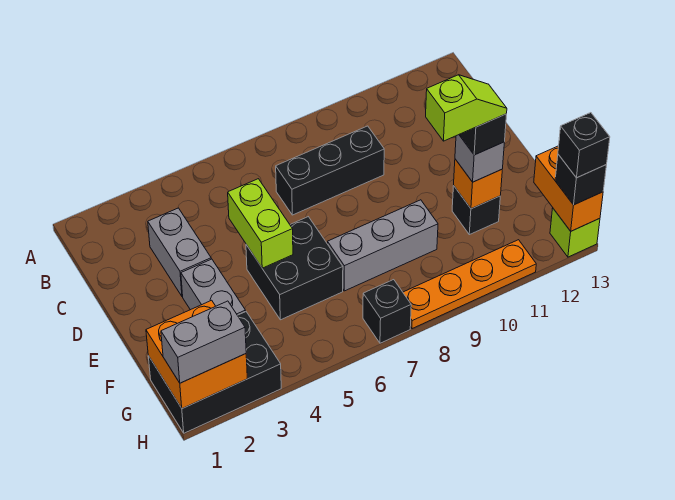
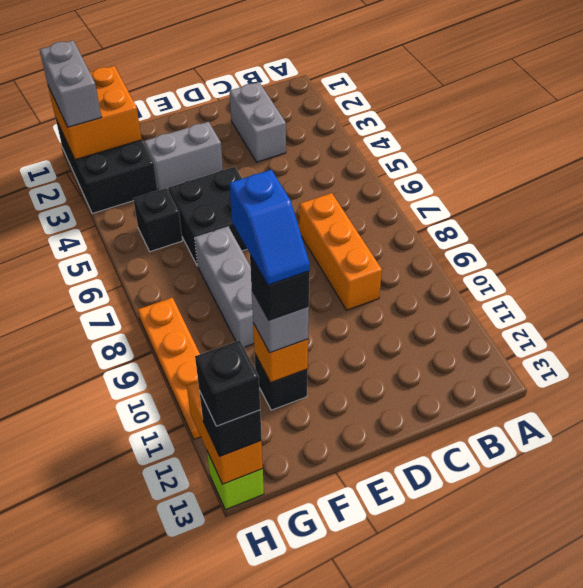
grey 1x2 brick [148,208,211,297] -> grey 1x2 brick turned to [230,82,286,162]
black 1x3 brick [276,126,384,215] -> orange 1x3 brick [300,193,382,310]
lime 1x2 brick [228,179,293,268] -> none
lime 1x2 slope [426,75,507,141] -> blue 1x2 slope [229,170,310,285]
orange 1x2 brick [534,146,603,231] -> orange 1x2 brick turned to [187,381,263,484]
black 1x1 brick [363,280,411,343] -> black 1x1 brick moved to [133,188,182,252]

